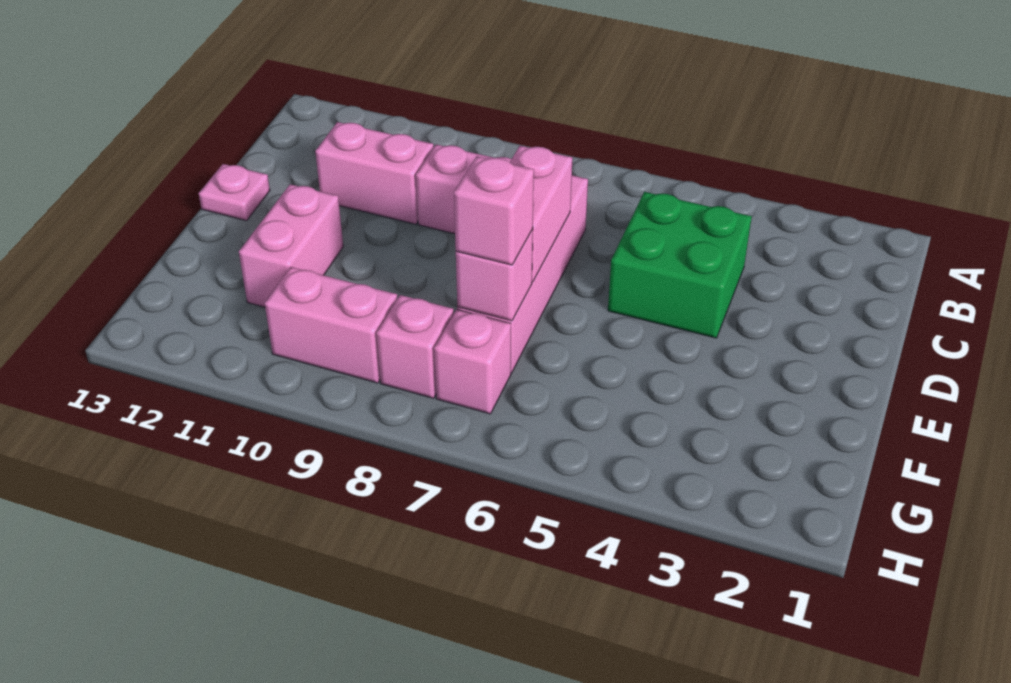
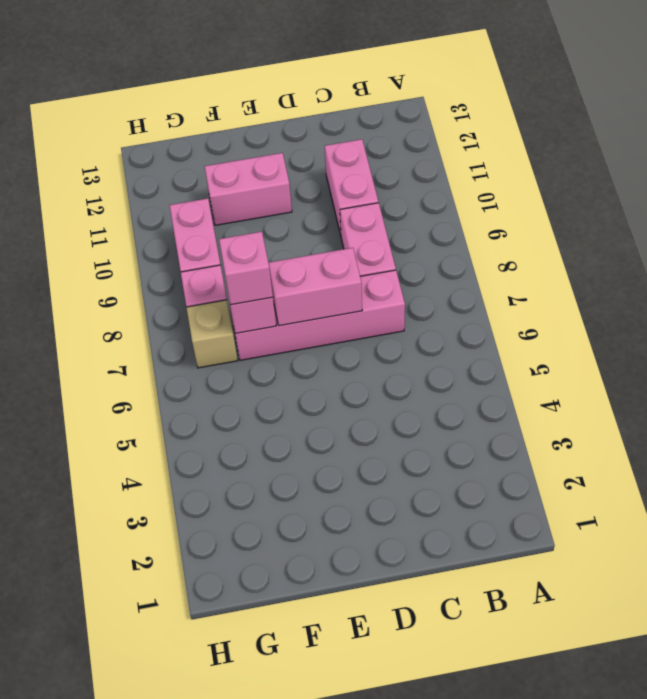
green 2x2 brick [608,192,752,338] -> none
pink 1x1 plate [199,164,270,221] -> none
pink 1x1 brick [434,309,511,414] -> tan 1x1 brick [186,300,238,368]

